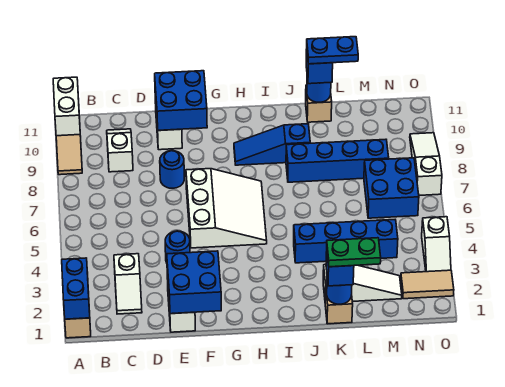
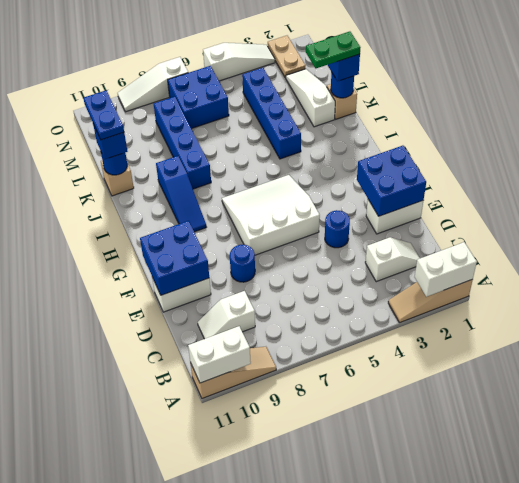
blue 1x2 brick [62,258,90,319] -> white 1x2 brick [415,242,477,297]
green 1x2 plate [327,238,381,267] -> green 1x2 plate turned to [306,32,360,68]
tan 1x2 tile [401,270,454,299] -> tan 1x2 plate [268,36,305,78]
white 1x2 slope [422,217,451,272] -> white 1x3 slope [203,43,275,81]

